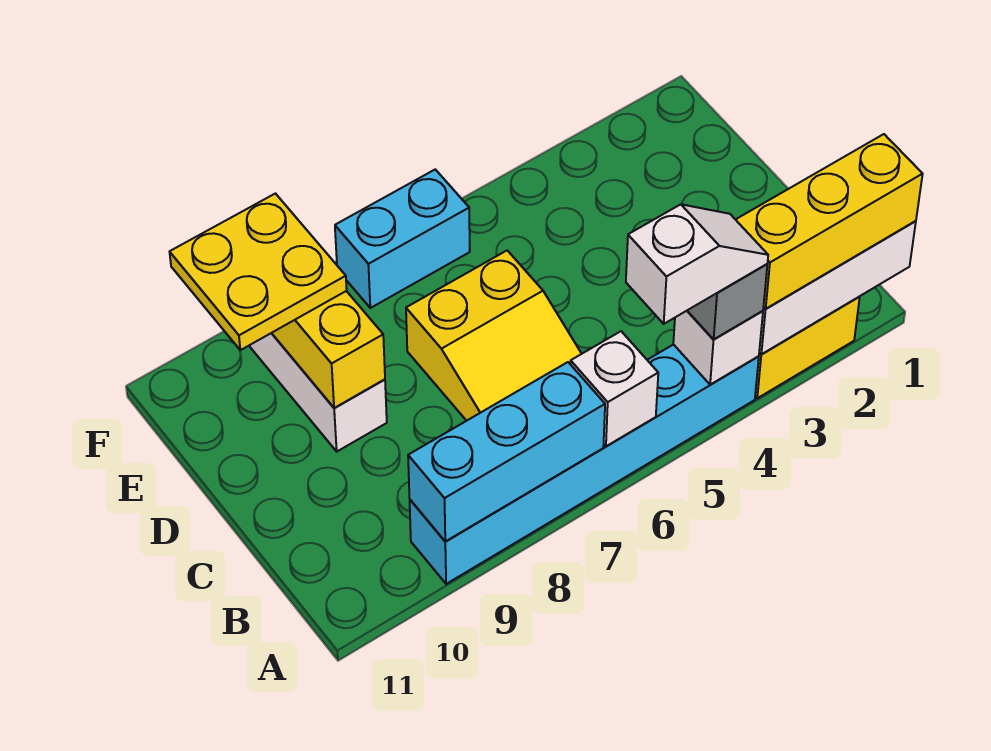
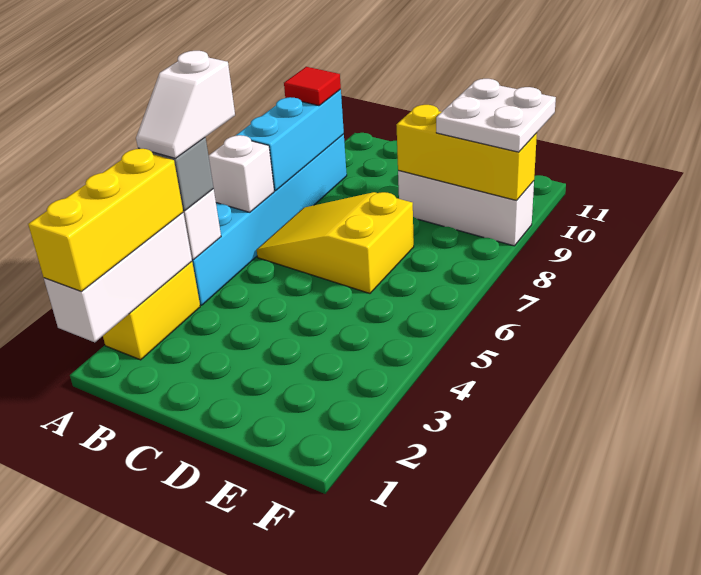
none -> red 1x1 tile [284,67,341,106]
yellow 2x2 plate [170,194,347,350] -> white 2x2 plate [436,79,556,152]
cyan 1x2 brick [335,169,470,308] -> none

